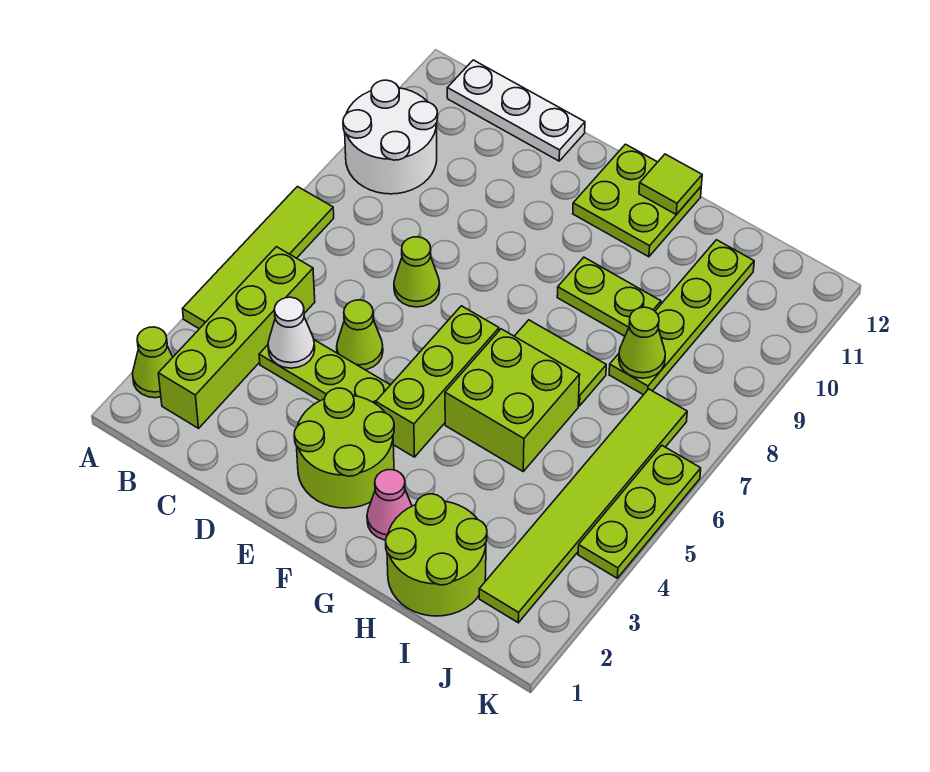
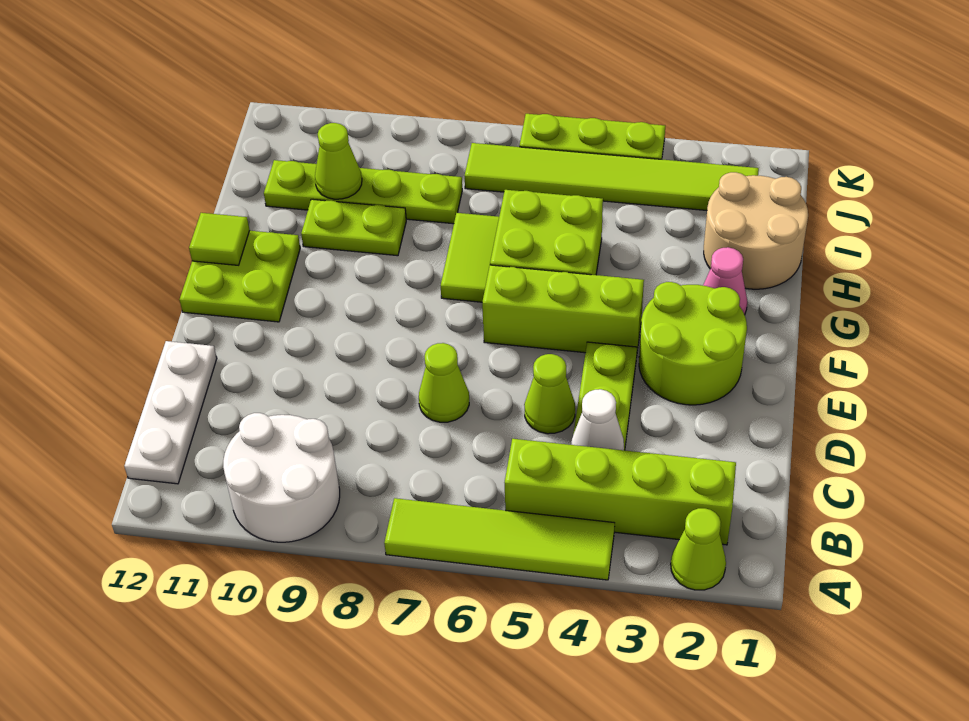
lime 1x2 plate [557,257,661,336] -> lime 1x2 plate turned to [301,199,406,256]
lime 2x2 round brick [386,494,487,616] -> tan 2x2 round brick [704,172,808,289]
lime 1x1 cone [619,307,665,378] -> lime 1x1 cone moved to [315,123,362,199]

